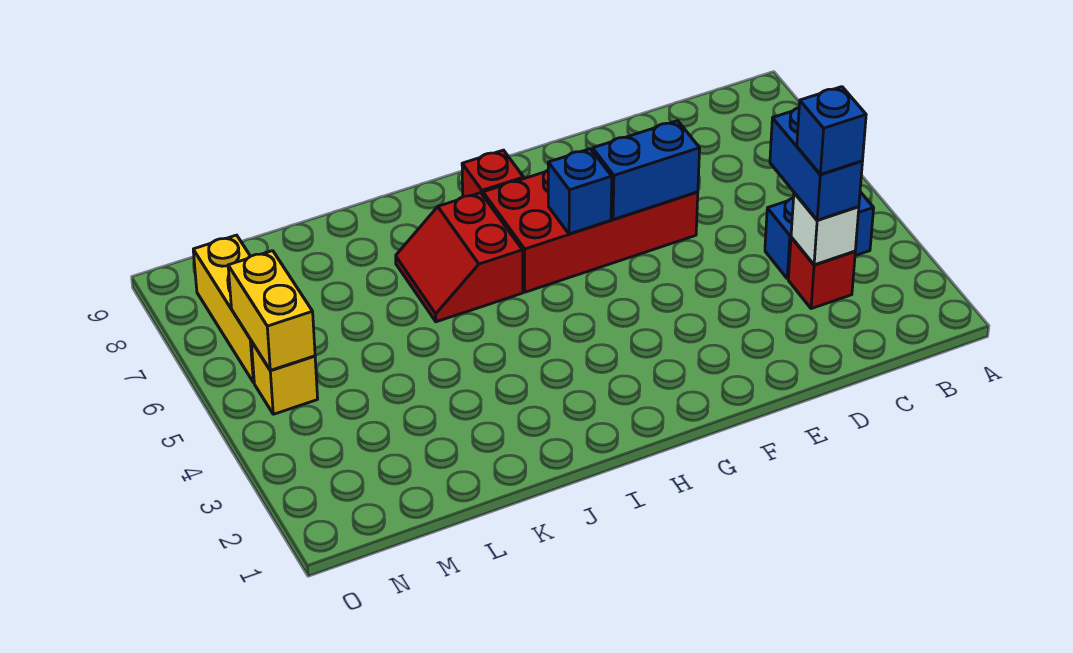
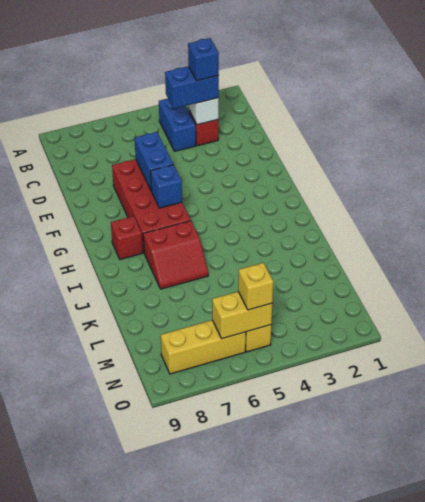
none -> yellow 1x1 brick [238,263,273,310]

